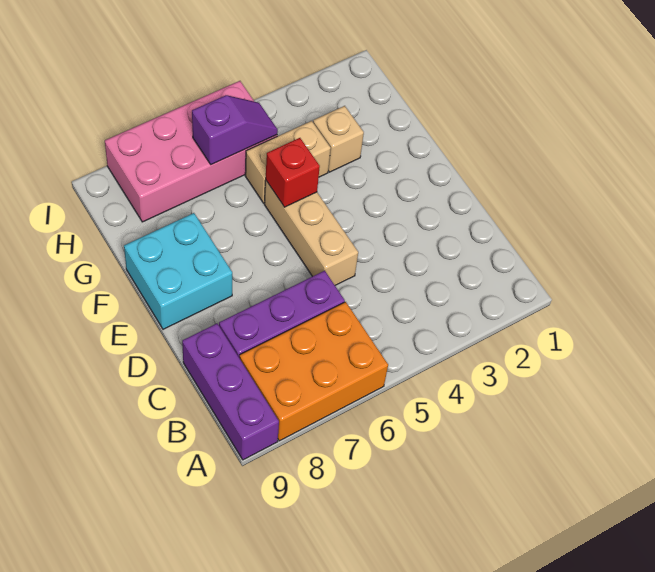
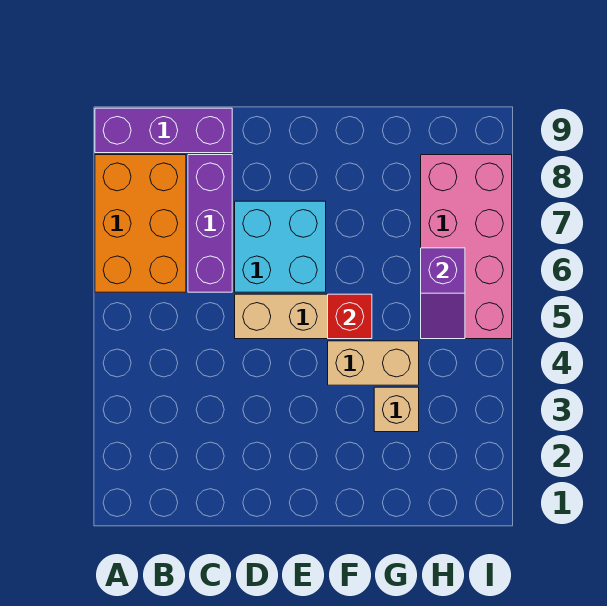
cyan 2x2 brick [124,213,232,329] -> cyan 2x2 brick moved to [235,201,326,292]
tan 1x2 brick [245,121,331,203] -> tan 1x2 brick turned to [328,341,419,385]

